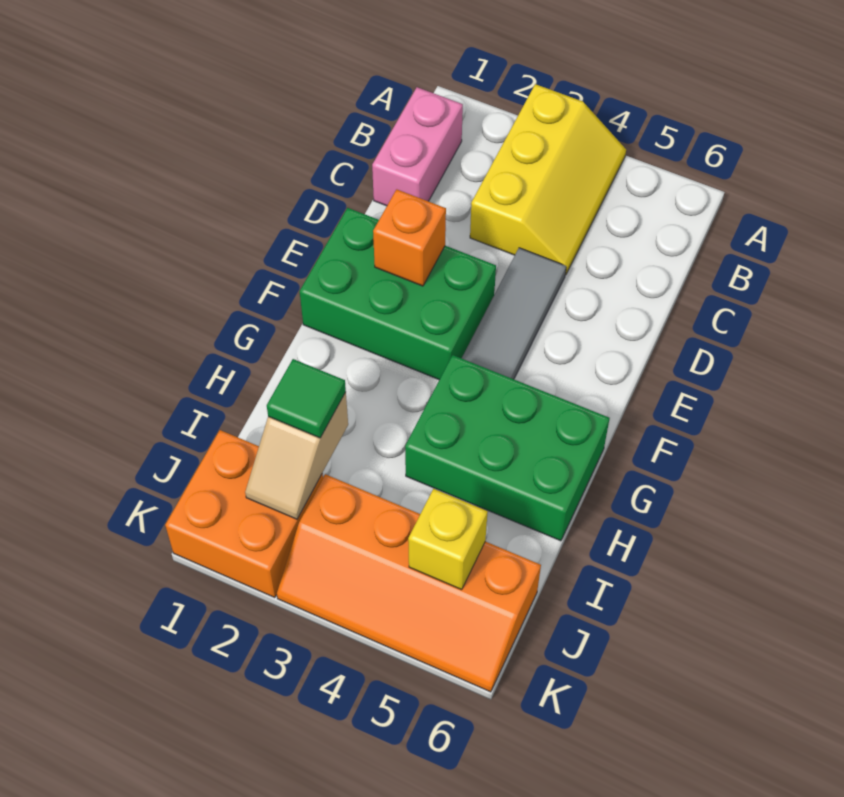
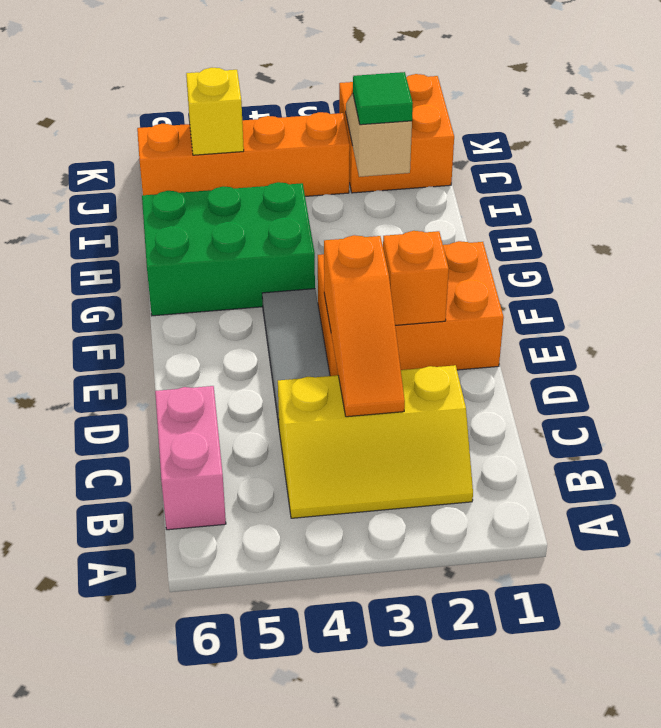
yellow 2x3 slope [470,84,626,275] -> yellow 2x3 slope turned to [278,365,473,518]
pink 1x2 brick [372,87,463,206] -> pink 1x2 brick moved to [155,386,226,530]
none -> orange 1x3 slope [324,235,405,417]
green 2x3 brick [300,208,496,380] -> orange 2x3 brick [318,241,504,376]

